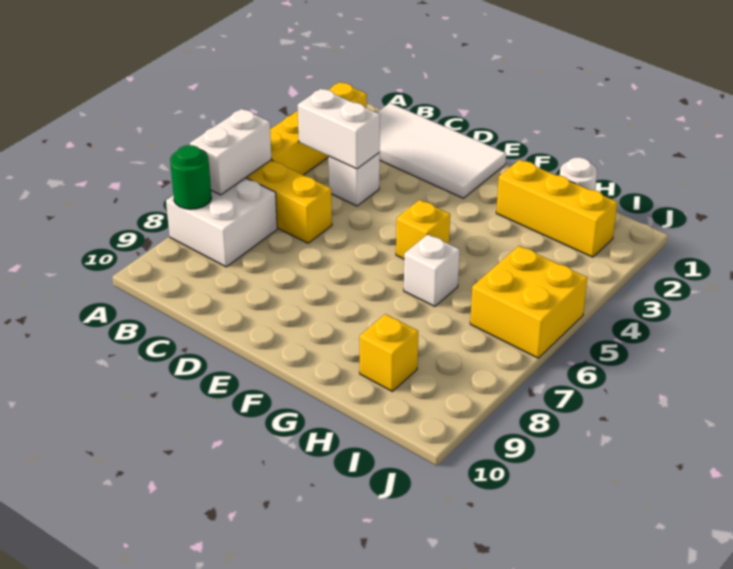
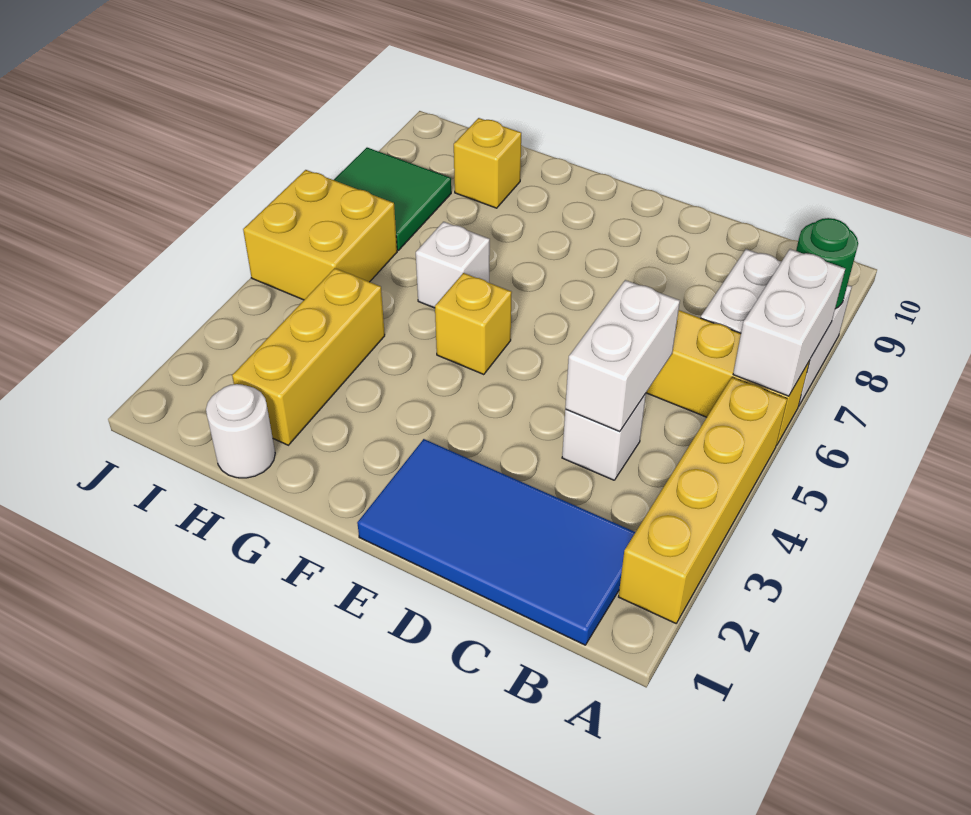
white 2x4 tile [377,103,506,198] -> blue 2x4 tile [357,439,635,645]
white 1x2 brick [298,89,380,169] -> white 1x2 brick turned to [565,280,680,432]
yellow 1x3 brick [496,160,617,257] -> yellow 1x3 brick turned to [232,268,385,445]
none -> green 2x2 tile [334,148,451,251]

